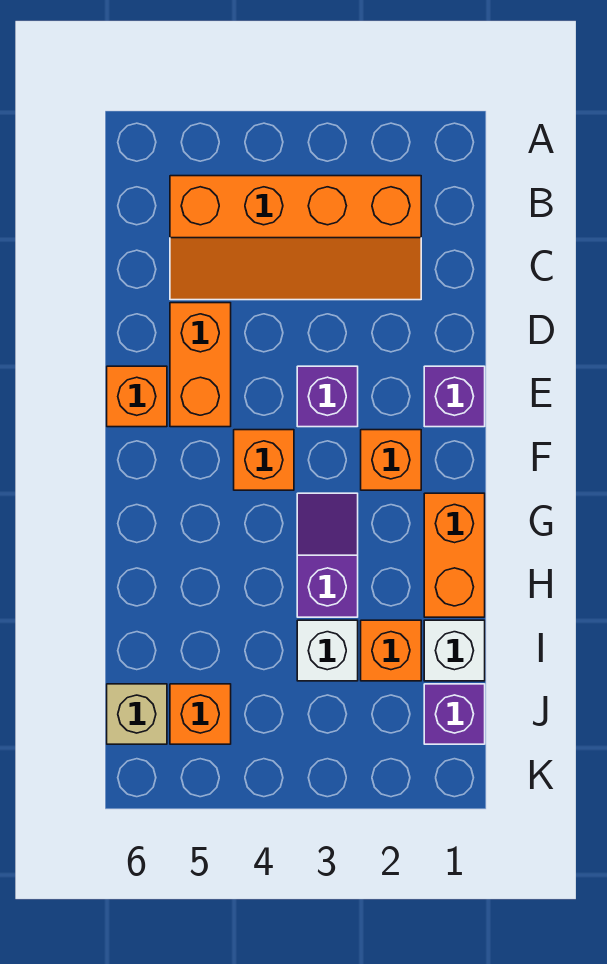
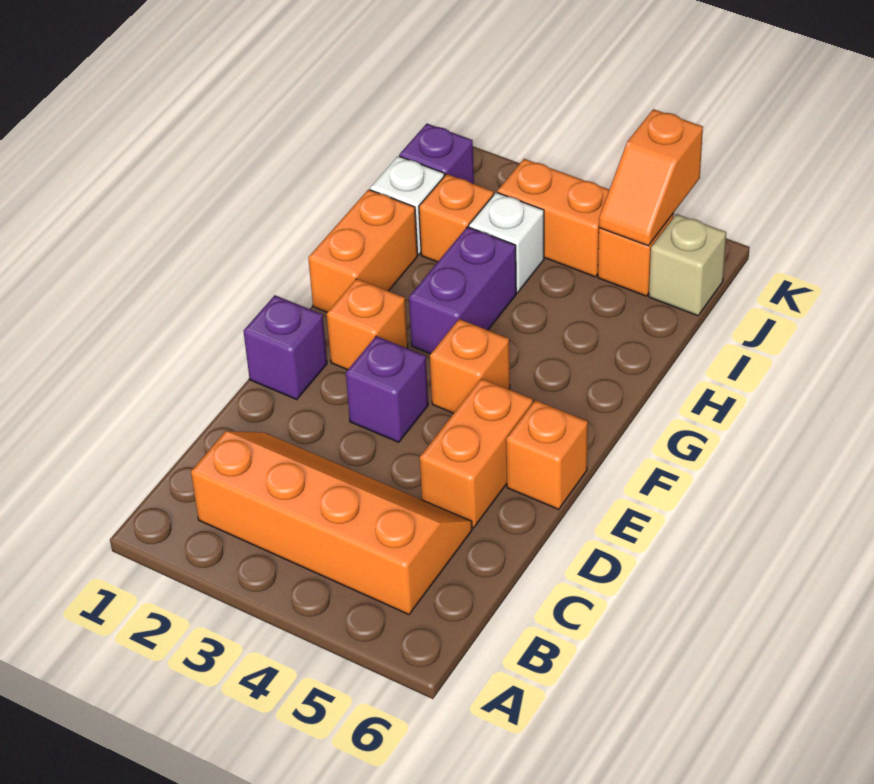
purple 1x2 slope [297,493,358,617] -> purple 1x2 brick [409,227,516,354]
none -> orange 1x2 brick [497,159,609,277]
none -> orange 1x2 slope [599,109,703,246]

